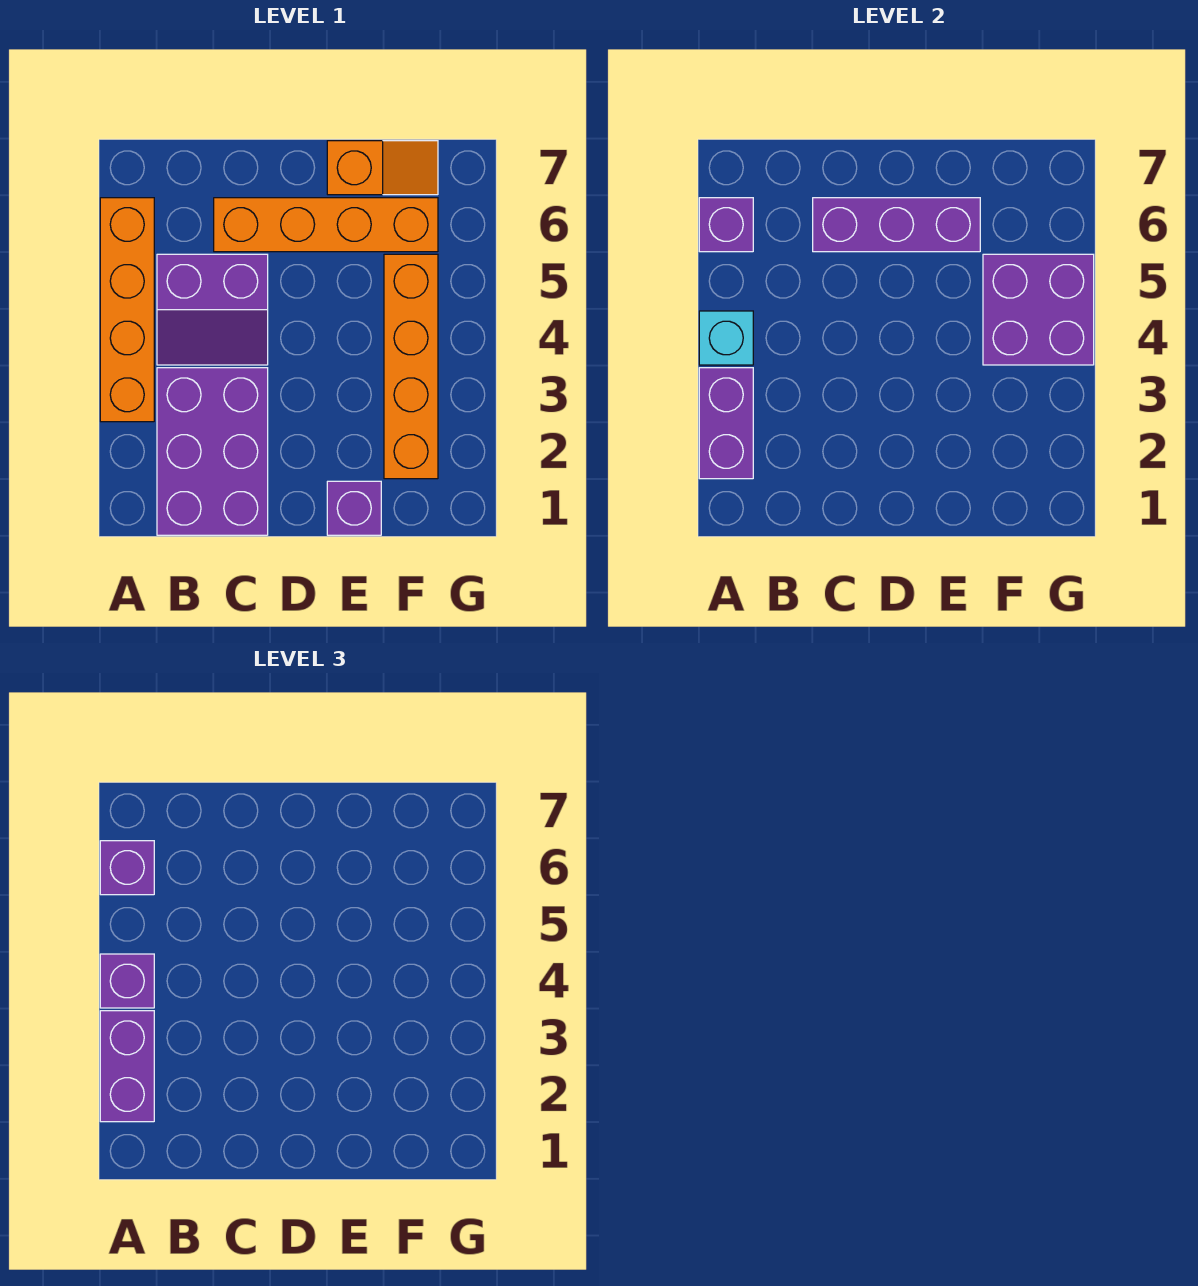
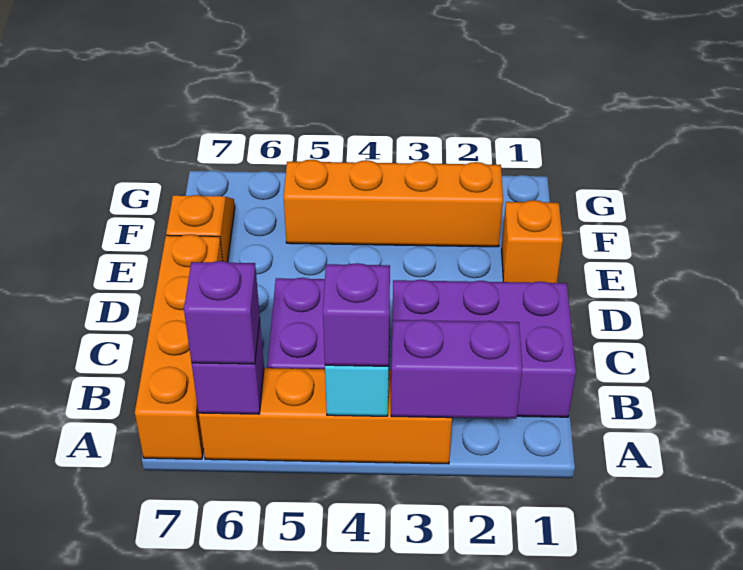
purple 1x2 brick [100,1011,154,1122] -> none
orange 1x4 brick [214,198,438,252] -> orange 1x4 brick moved to [135,234,223,459]
purple 1x3 brick [813,198,980,252] -> none
purple 1x1 brick [327,481,381,535] -> orange 1x1 brick [502,200,563,283]
purple 2x2 brick [983,254,1094,365] -> none

